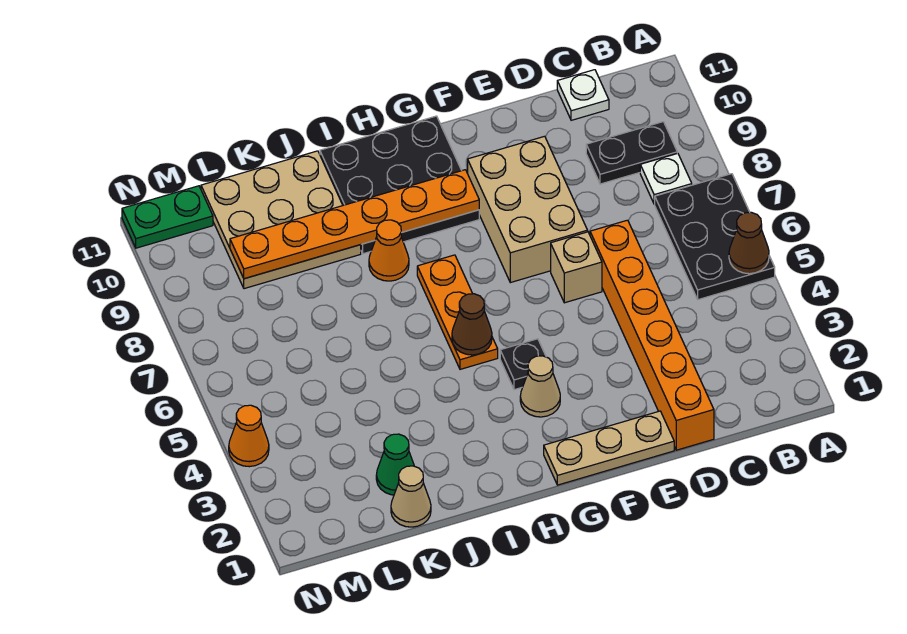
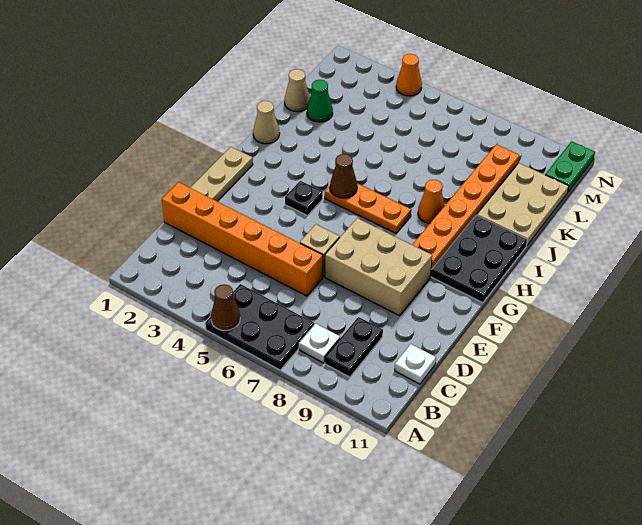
tan 1x1 cone [520,356,560,417] -> tan 1x1 cone moved to [253,101,280,144]

